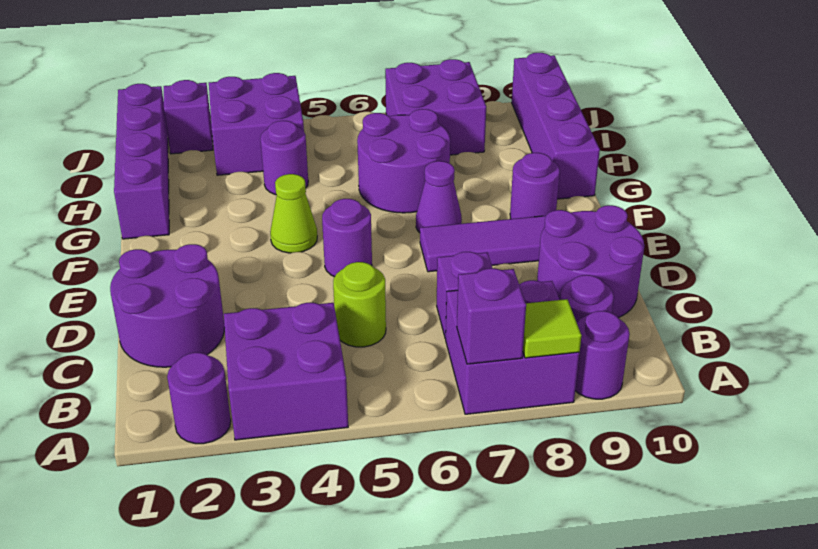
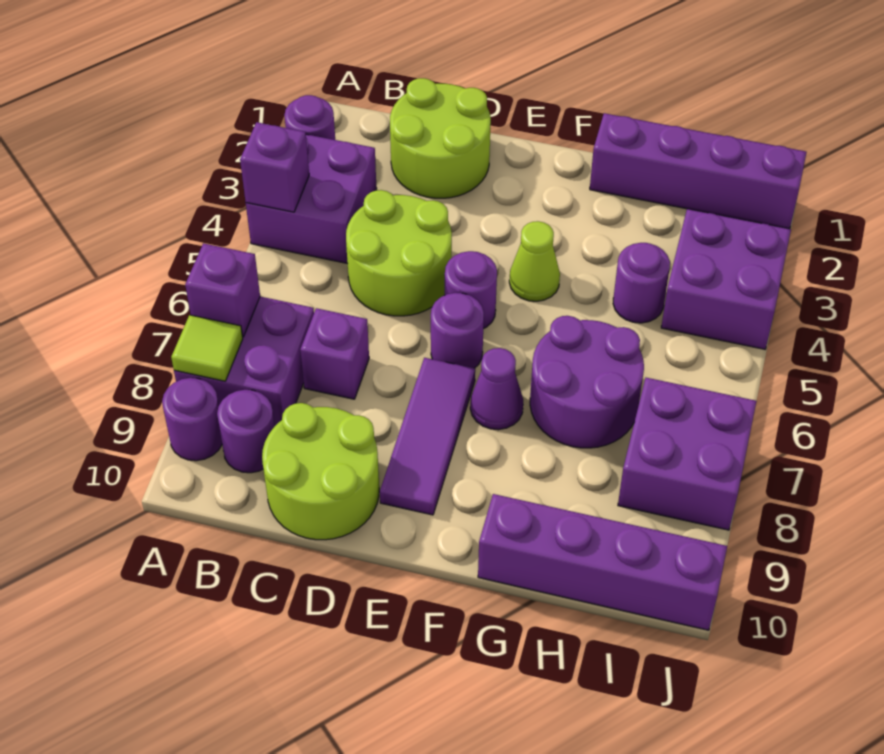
purple 2x2 round brick [110,244,225,367] -> lime 2x2 round brick [390,78,491,198]
lime 1x1 round brick [333,262,386,347] -> lime 2x2 round brick [346,190,452,316]
purple 2x2 round brick [537,205,644,318] -> lime 2x2 round brick [262,403,379,540]
purple 1x1 round brick [510,153,560,219] -> purple 1x1 round brick moved to [431,293,484,368]
purple 1x1 brick [164,80,213,154] -> purple 1x1 brick moved to [240,122,309,212]

